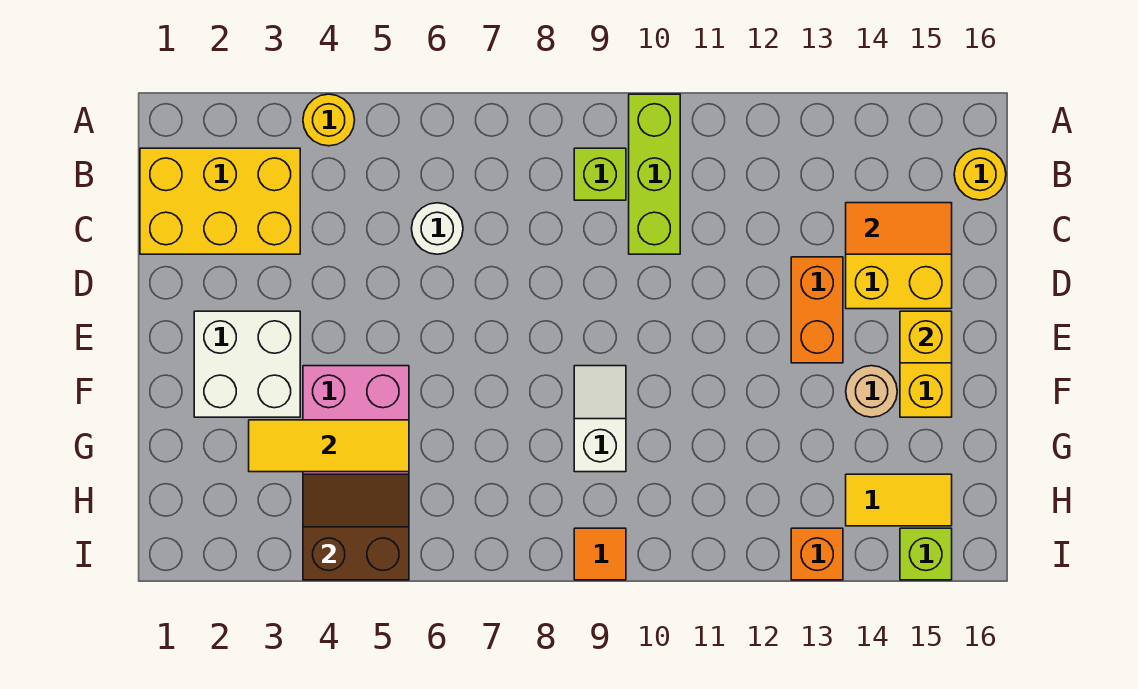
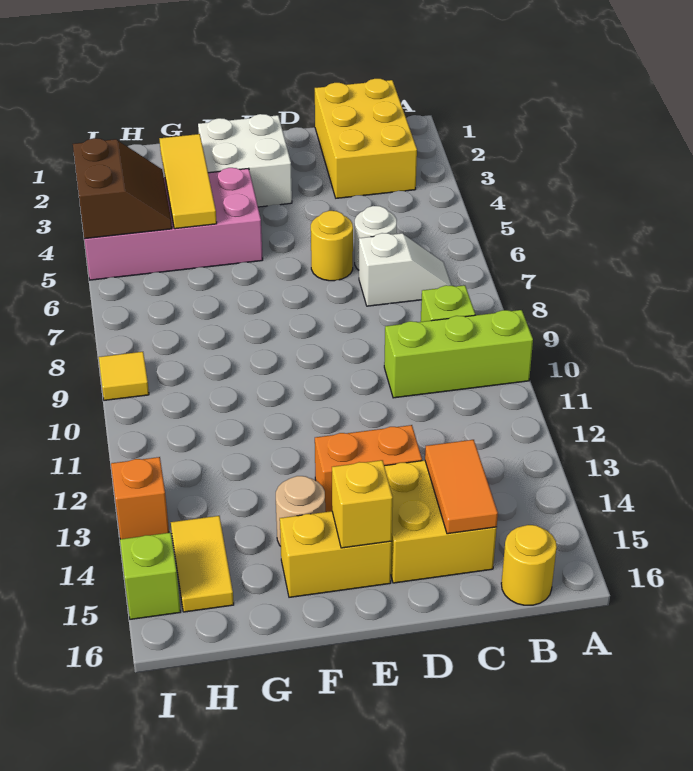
yellow 1x1 round brick [303,94,355,146] -> yellow 1x1 round brick moved to [311,211,353,281]
white 1x2 slope [574,366,626,472] -> white 1x2 slope moved to [359,233,452,306]
orange 1x1 tile [574,528,626,580] -> yellow 1x1 tile [99,352,149,400]

